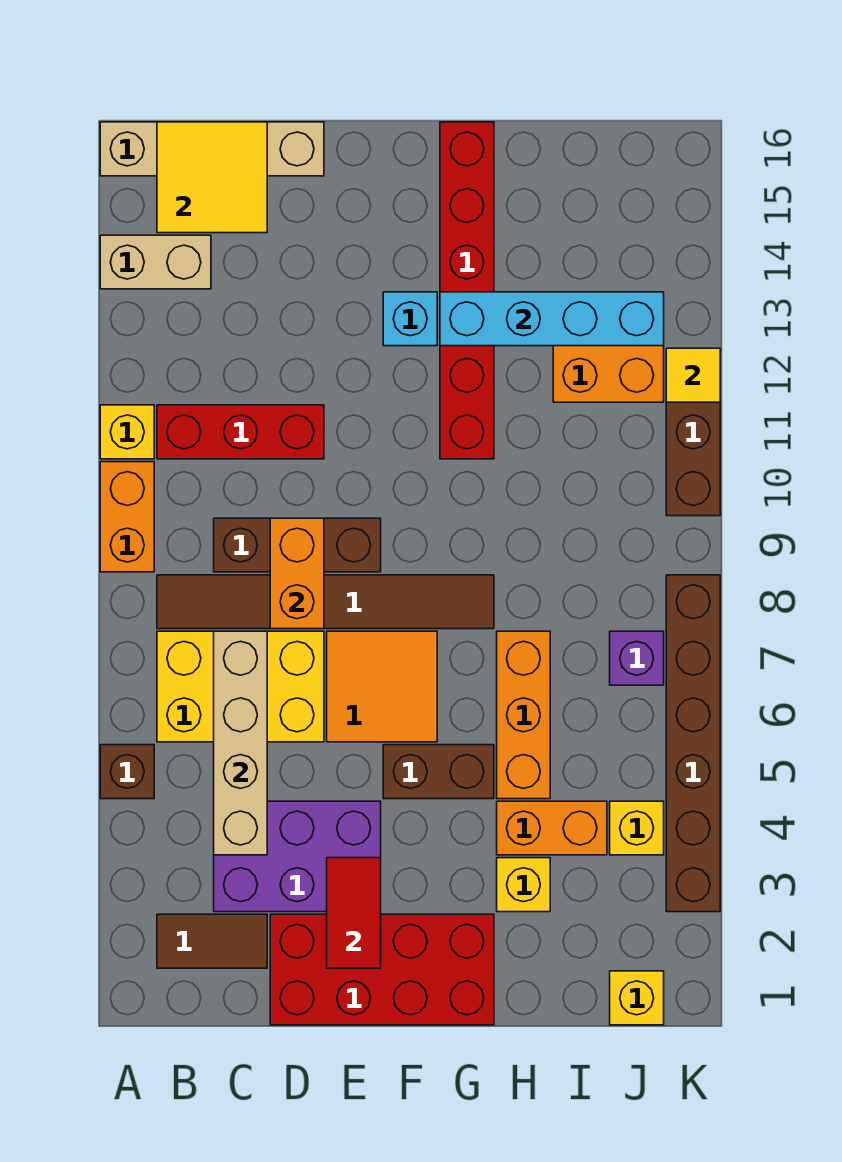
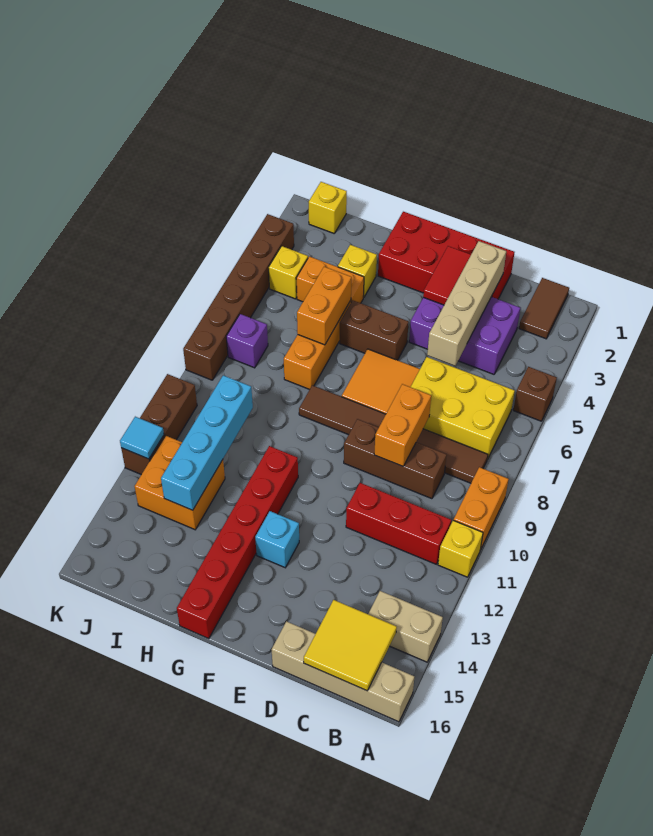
brown 1x2 tile [157,914,267,968] -> brown 1x2 tile turned to [519,278,569,339]
tan 1x4 brick [214,631,267,855] -> tan 1x4 brick moved to [427,241,506,366]
cyan 1x4 brick [440,292,664,346] -> cyan 1x4 brick turned to [161,375,253,510]
none -> orange 1x2 brick [297,267,352,345]
yellow 1x1 tile [666,348,720,402] -> cyan 1x1 tile [120,417,164,459]

